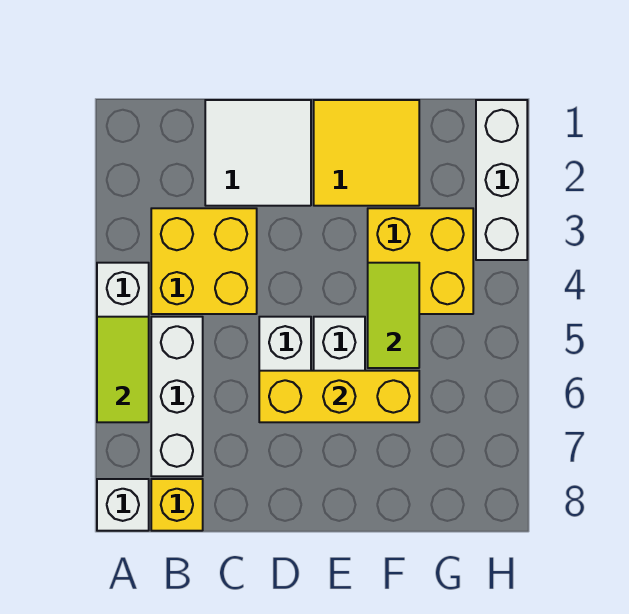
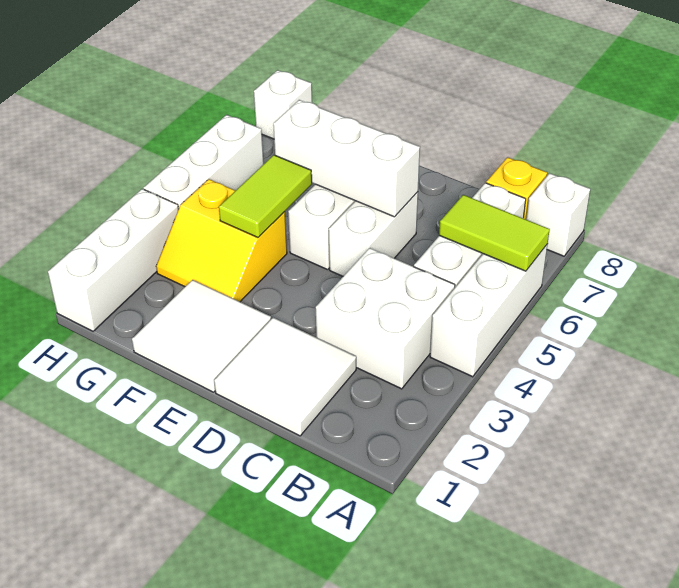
lime 1x2 tile [97,317,149,422] -> lime 1x2 tile turned to [439,195,550,271]
yellow 2x2 brick [151,208,257,314] -> white 2x2 brick [316,248,455,389]
yellow 1x3 brick [259,371,419,422] -> white 1x3 brick [273,100,420,217]
yellow 2x2 tile [314,100,419,206] -> white 2x2 tile [132,280,271,392]
yellow 2x2 brick [368,208,473,314] -> yellow 2x2 slope [156,179,287,302]
none -> white 1x3 brick [144,115,264,209]
none -> white 1x1 brick [254,70,312,139]

